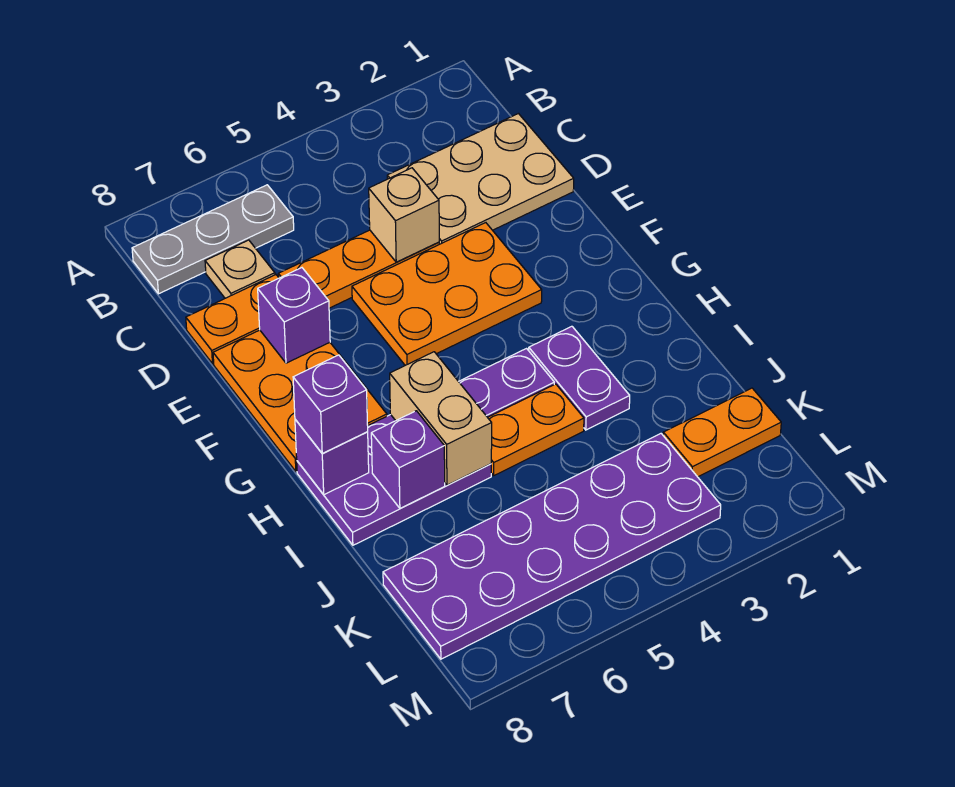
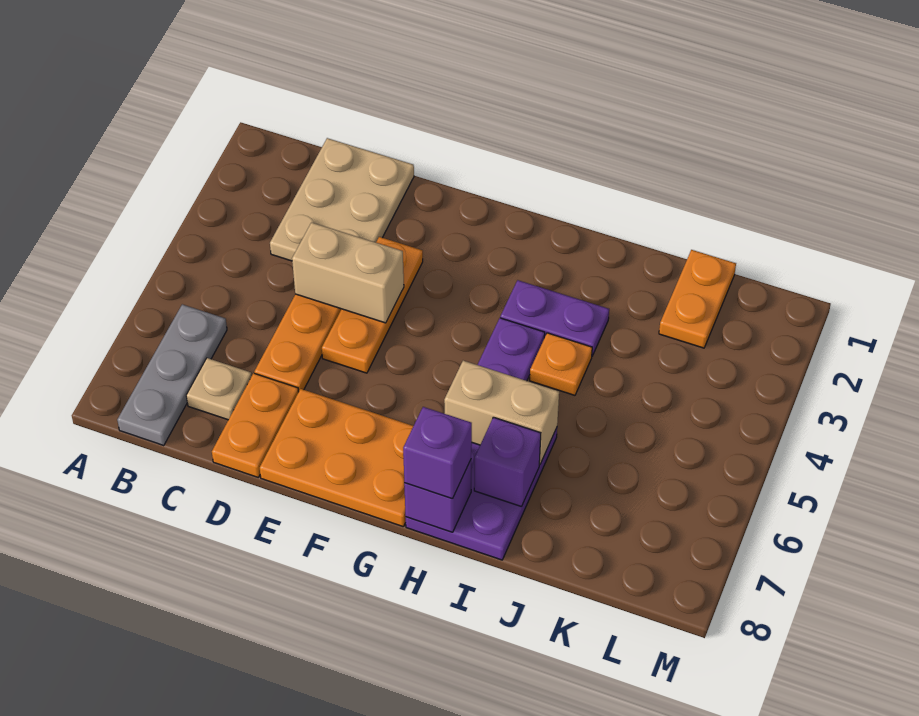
tan 1x1 brick [369,168,439,262] -> tan 1x2 brick [292,222,404,323]
orange 2x3 plate [352,223,542,365] -> orange 1x3 plate [322,237,423,373]
purple 1x1 brick [258,268,330,363] -> none
orange 1x2 plate [488,384,584,475] -> orange 1x1 plate [530,333,592,395]
purple 2x6 plate [383,434,721,659] -> none

